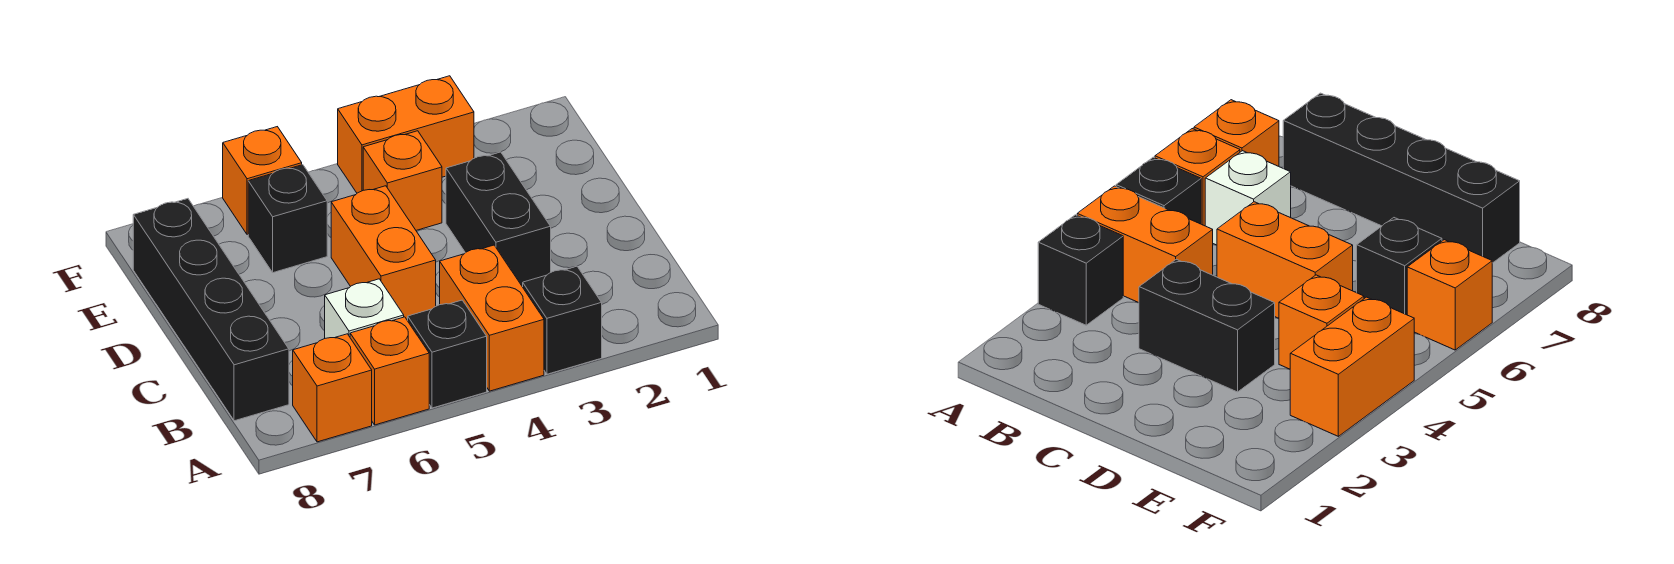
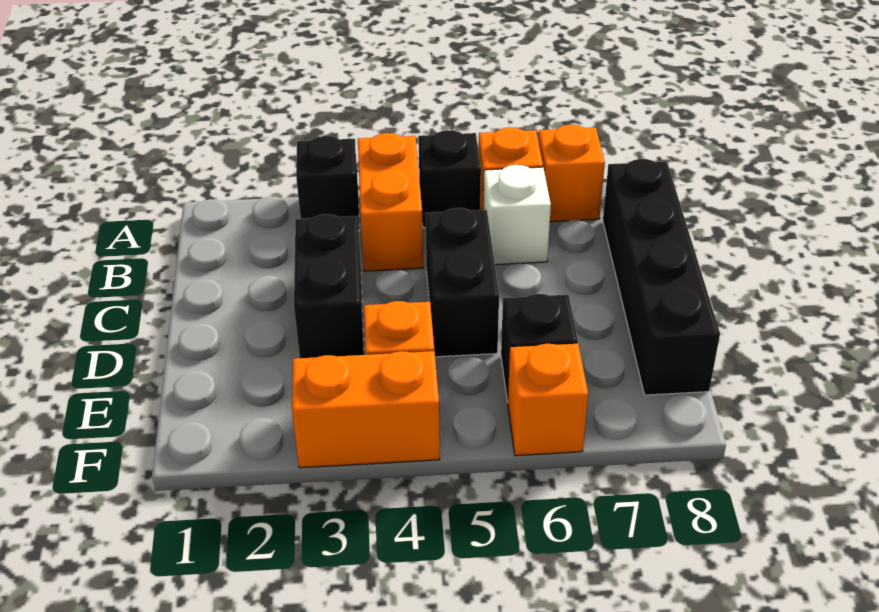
orange 1x2 brick [331,186,436,321] -> black 1x2 brick [425,208,499,357]

